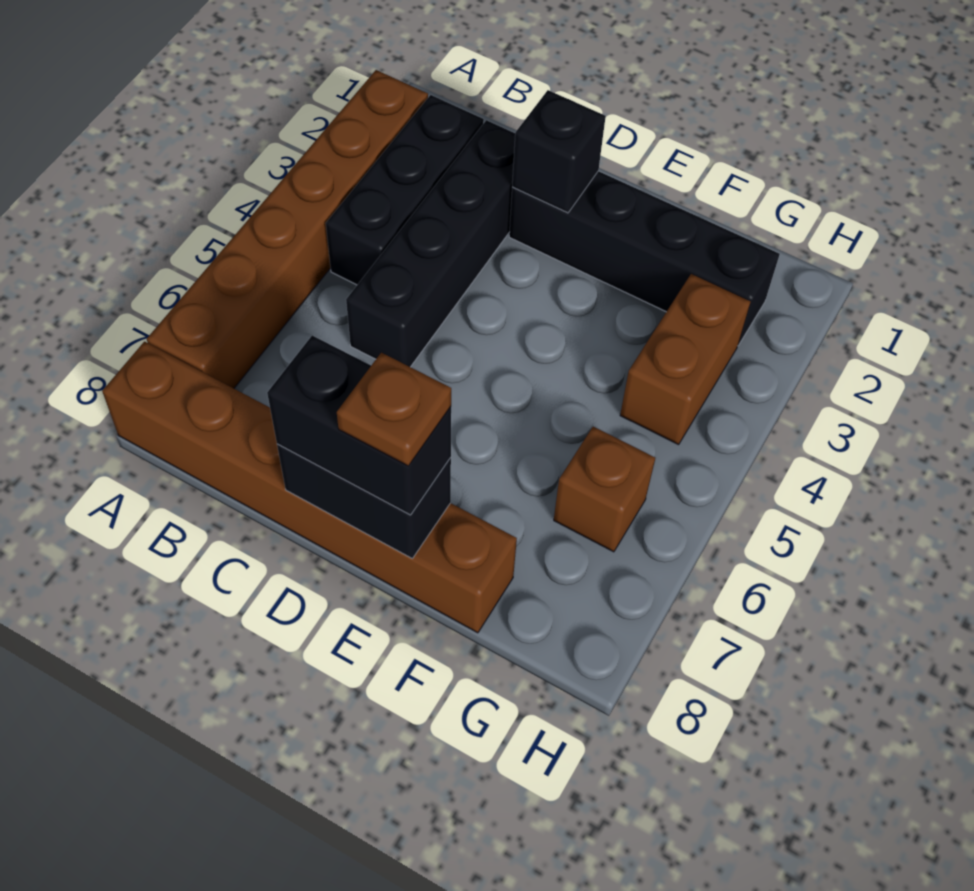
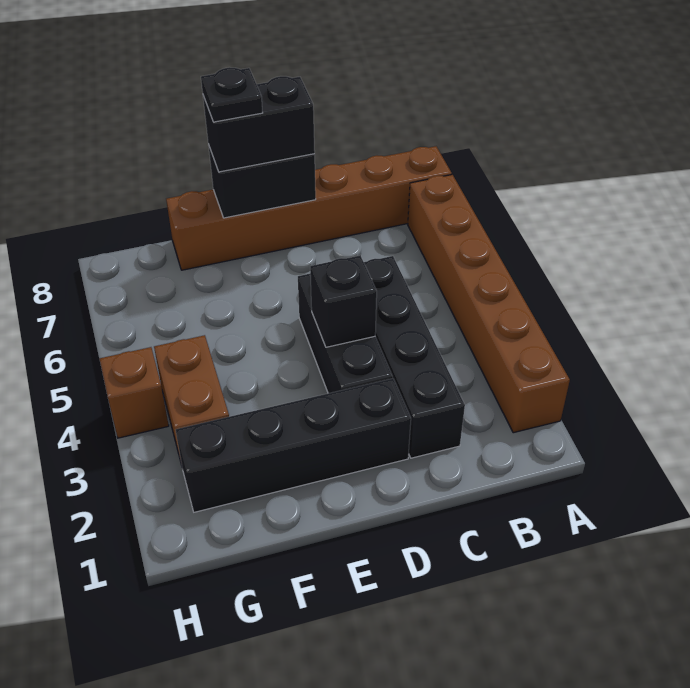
black 1x3 brick [326,95,484,285] -> black 1x3 brick moved to [298,274,393,393]
black 1x1 brick [512,90,606,213] -> black 1x1 brick moved to [310,256,377,347]
brown 1x1 plate [337,353,451,466] -> black 1x1 plate [201,67,263,122]
brown 1x1 brick [554,427,655,552] -> brown 1x1 brick moved to [99,347,169,438]

